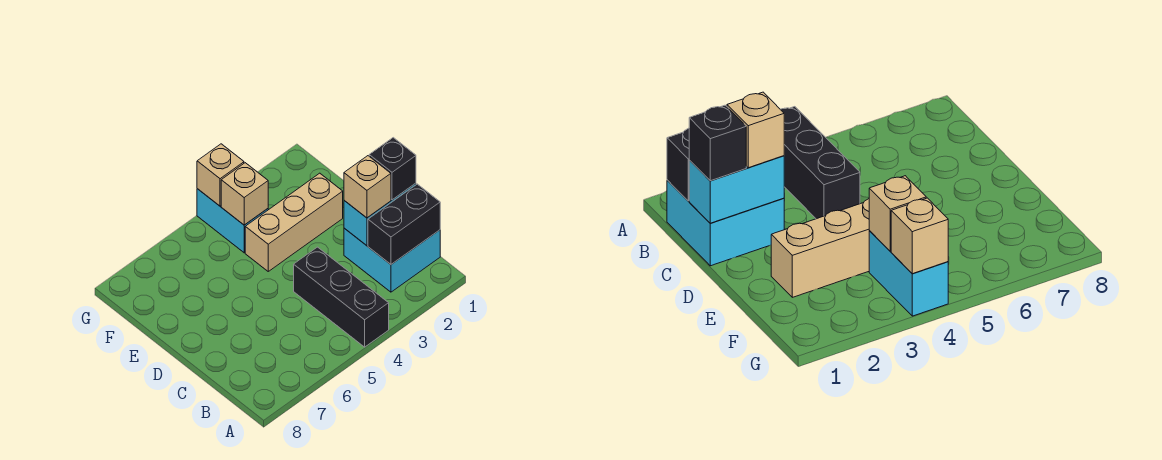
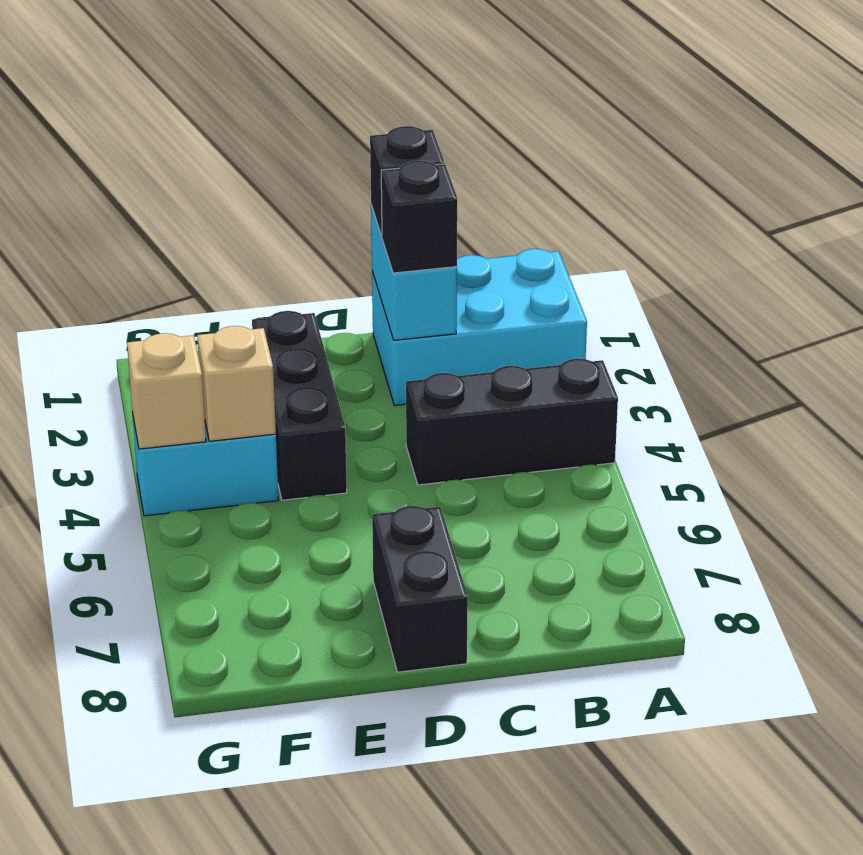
cyan 2x2 brick [344,228,440,292] -> cyan 2x3 brick [372,249,587,406]
black 1x2 brick [368,184,440,264] -> black 1x2 brick moved to [372,506,468,672]
tan 1x1 brick [344,156,391,218] -> black 1x1 brick [381,161,457,273]
tan 1x3 brick [245,173,343,271] -> black 1x3 brick [252,311,347,500]

